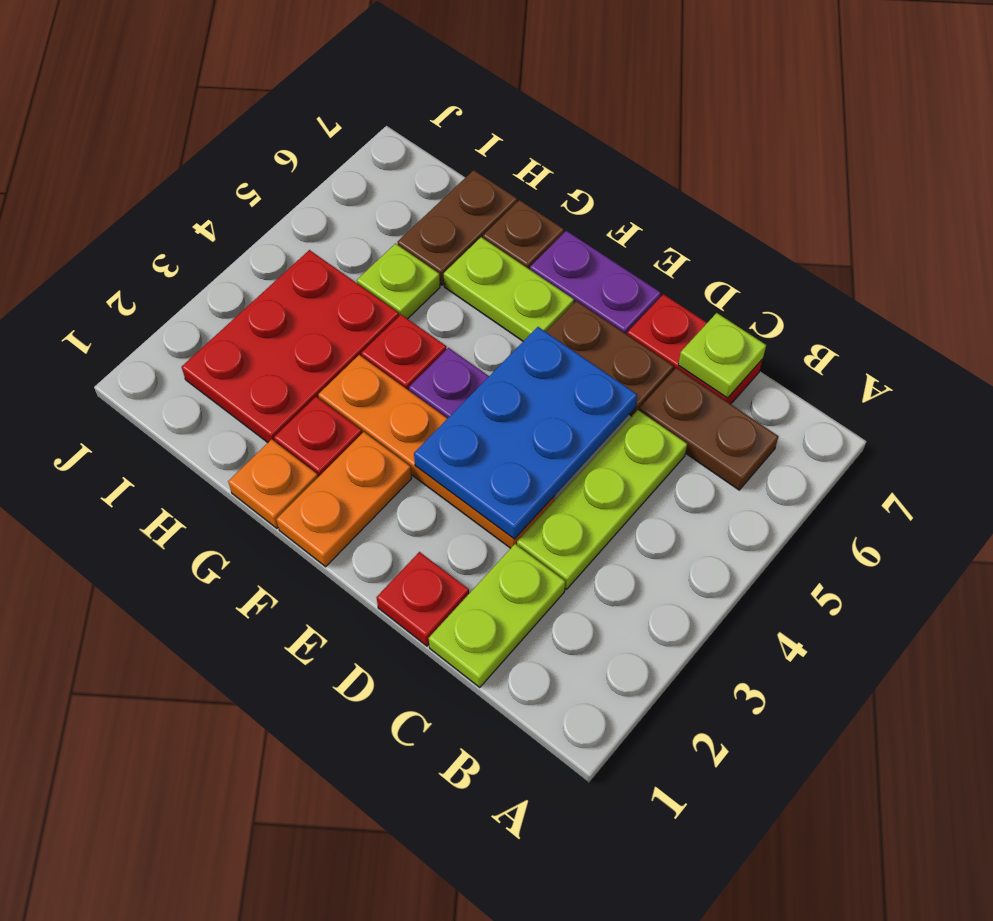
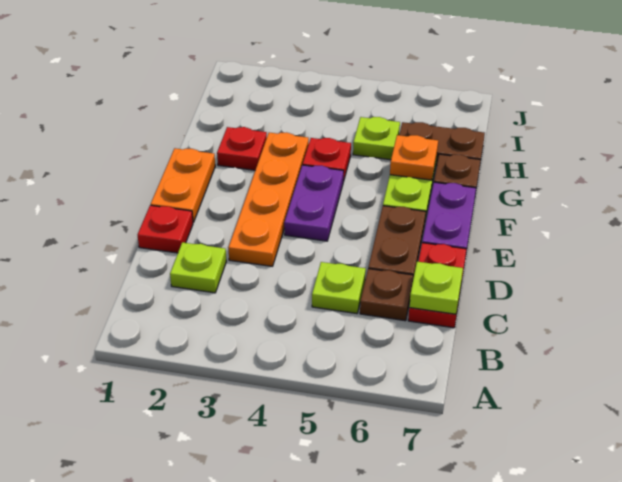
brown 1x2 plate [639,368,779,490] -> brown 1x1 plate [360,269,413,321]
lime 1x2 plate [429,544,565,687] -> lime 1x1 plate [170,242,226,293]
lime 1x3 plate [517,410,687,589] -> lime 1x1 plate [312,262,366,314]
blue 2x3 plate [414,327,637,539] -> none
orange 1x2 plate [276,432,412,567] -> orange 1x2 plate turned to [151,148,215,222]
orange 1x1 plate [228,439,318,528] -> orange 1x1 plate moved to [390,135,438,180]
red 2x3 plate [182,250,399,442] -> none

